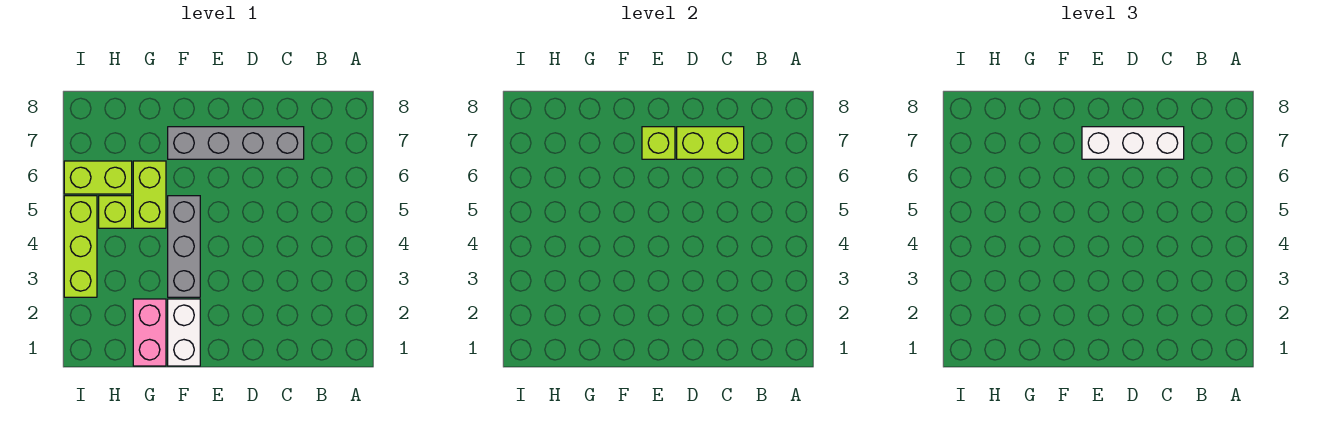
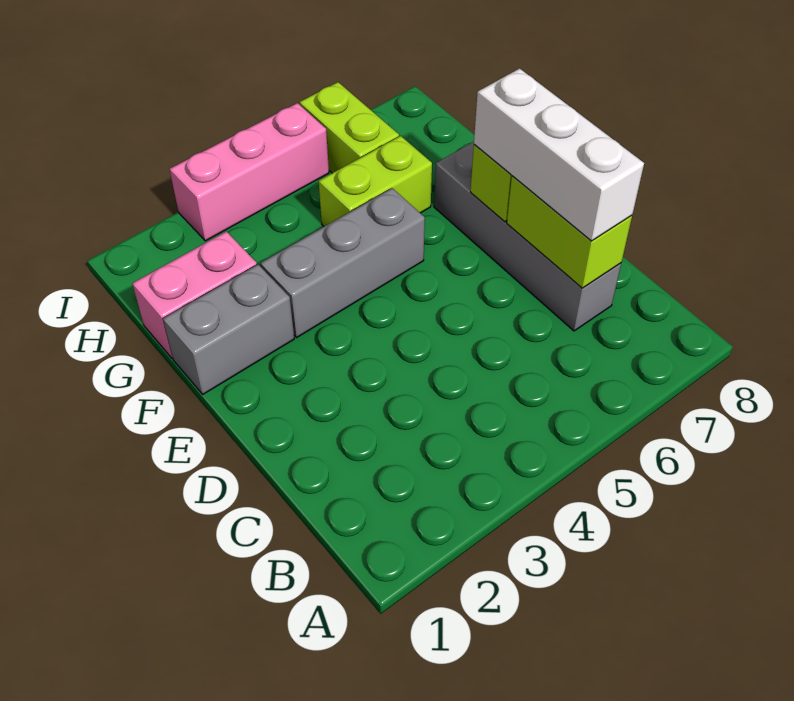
white 1x2 brick [168,299,200,366] -> grey 1x2 brick [163,265,294,394]
lime 1x1 brick [99,196,132,228] -> none
lime 1x3 brick [64,196,97,297] -> pink 1x3 brick [169,103,329,241]

